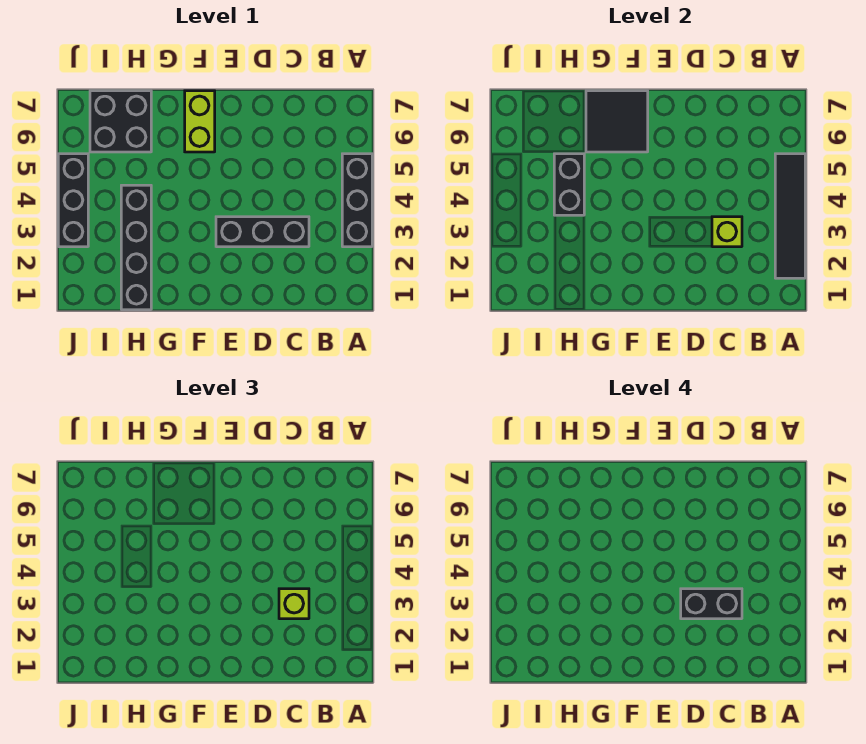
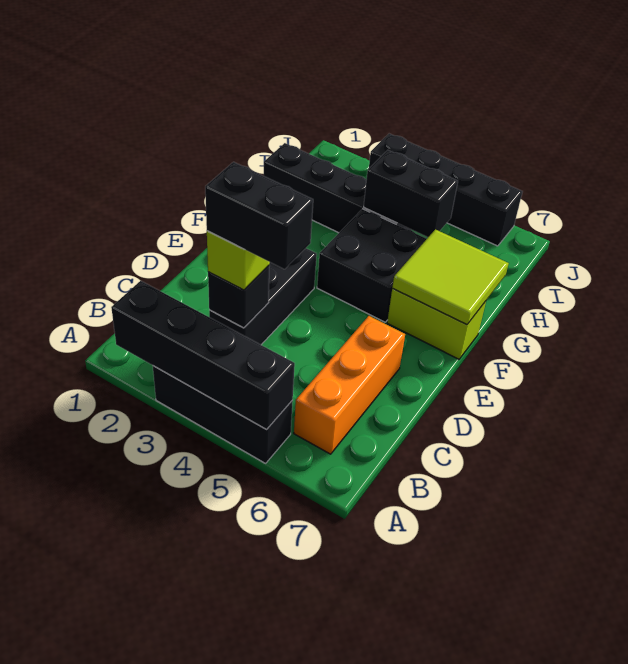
black 1x4 tile [775,154,805,278] -> black 1x4 brick [111,281,295,430]
none -> orange 1x3 brick [294,316,405,454]
lime 1x1 brick [712,217,742,247] -> black 1x1 brick [208,265,270,328]
black 1x2 brick [681,589,742,619] -> black 1x2 brick turned to [205,162,313,269]
black 2x2 tile [586,91,648,152] -> lime 2x2 tile [392,229,509,324]
black 2x2 brick [90,91,151,152] -> black 2x2 brick moved to [317,209,426,322]
black 1x3 brick [58,154,88,247] -> black 1x4 brick [369,134,523,246]

